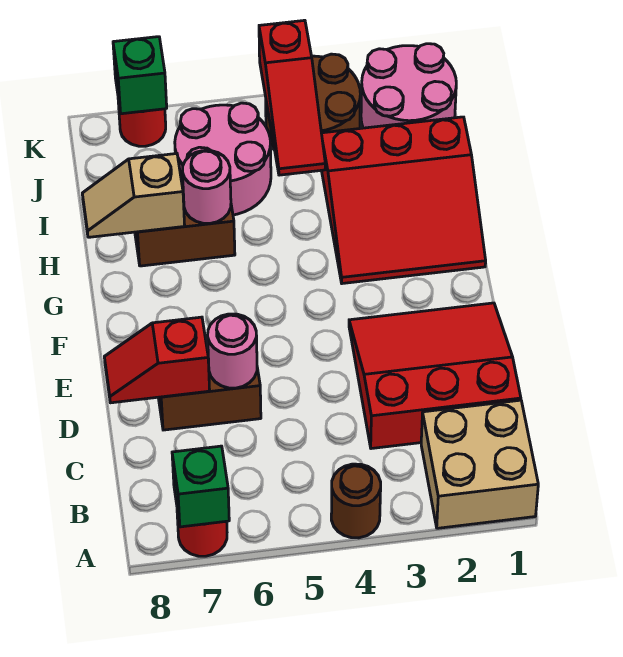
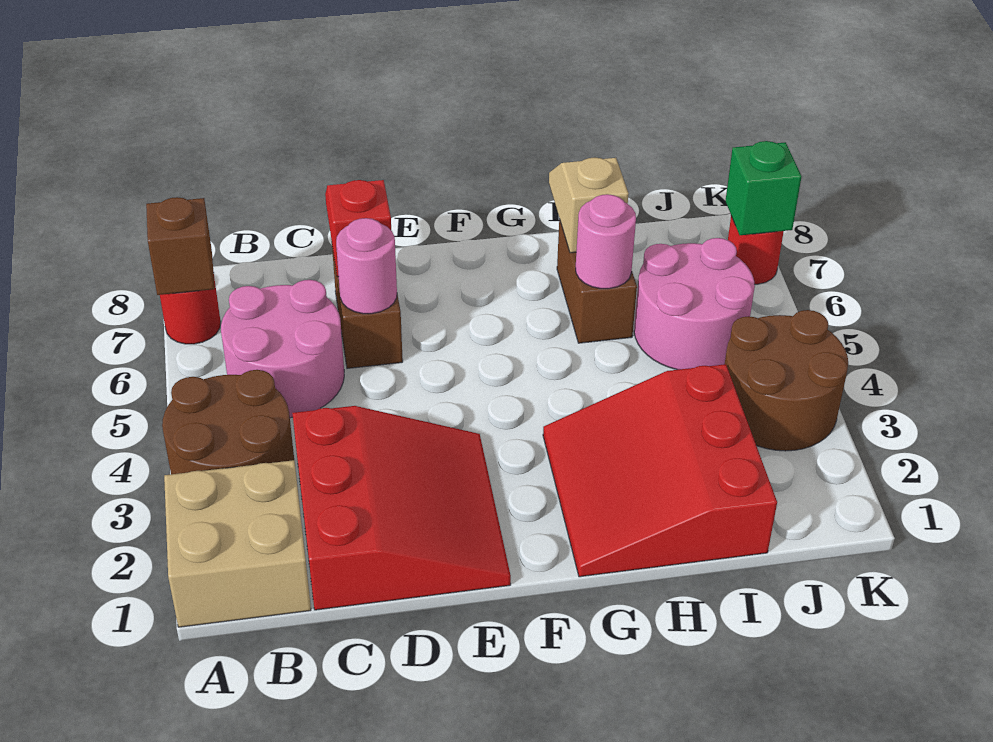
brown 1x1 round brick [331,464,381,538] -> brown 2x2 round brick [162,370,294,474]
green 1x1 brick [172,446,229,527] -> brown 1x1 brick [146,197,215,295]
red 1x3 slope [259,20,325,175] -> none
pink 2x2 round brick [361,44,456,128] -> pink 2x2 round brick moved to [221,280,344,418]

